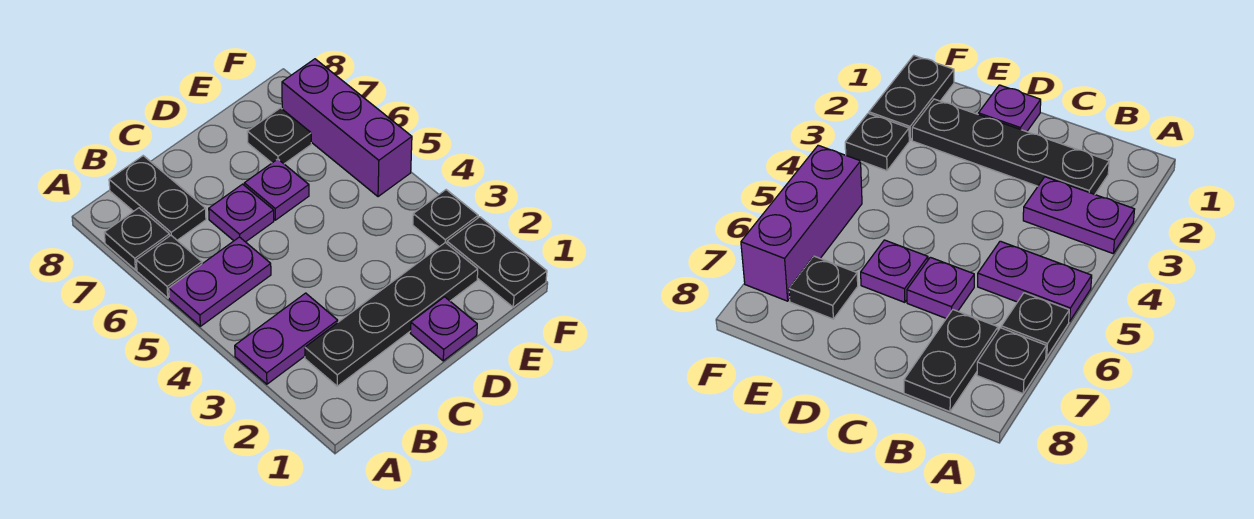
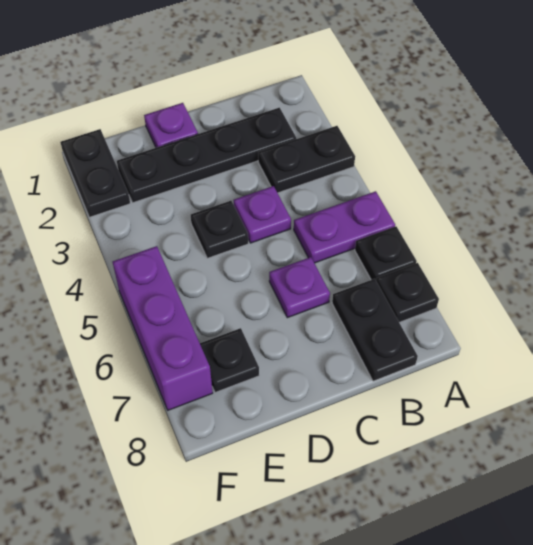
purple 1x2 plate [235,293,338,384] -> black 1x2 plate [258,126,355,193]
purple 1x1 plate [244,159,309,220] -> purple 1x1 plate moved to [234,186,291,243]
black 1x1 plate [413,190,478,247] -> black 1x1 plate moved to [191,201,248,258]

